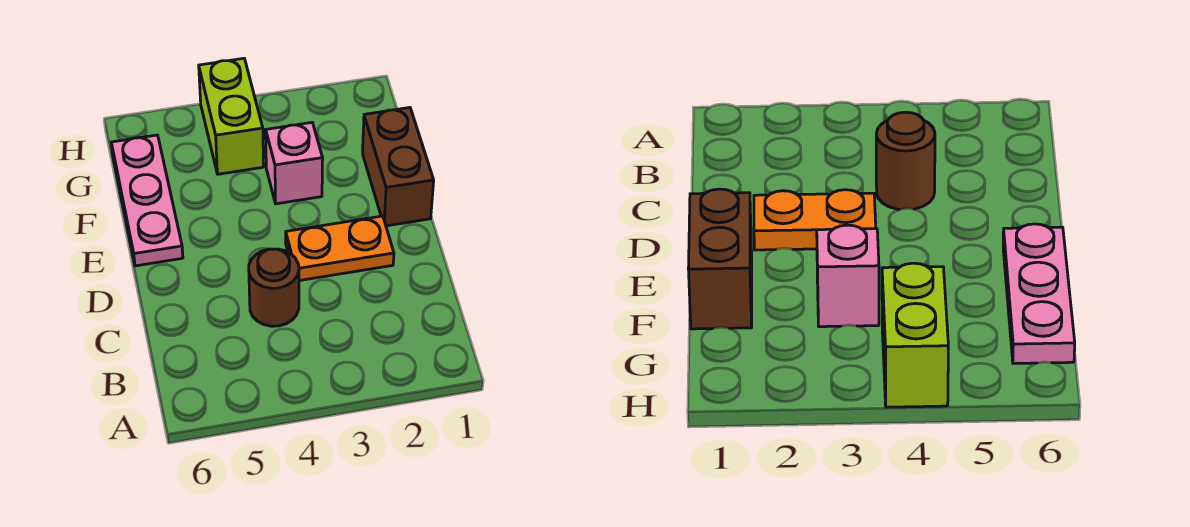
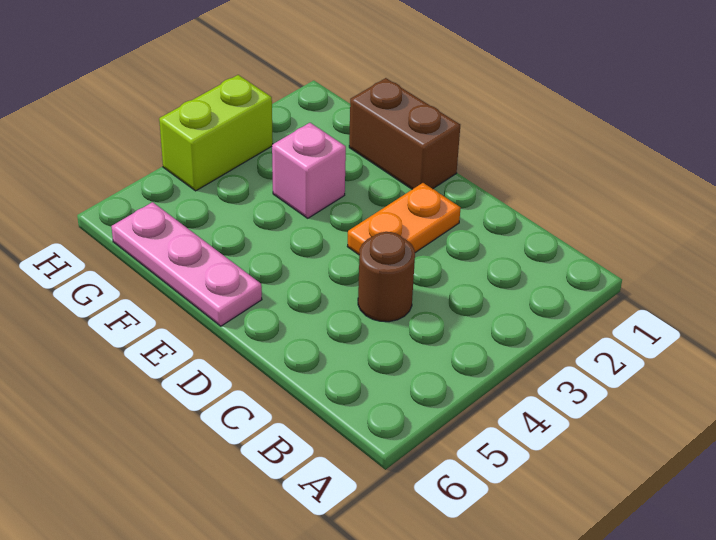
lime 1x2 brick [199,58,264,174] -> lime 1x2 brick turned to [159,75,273,191]

